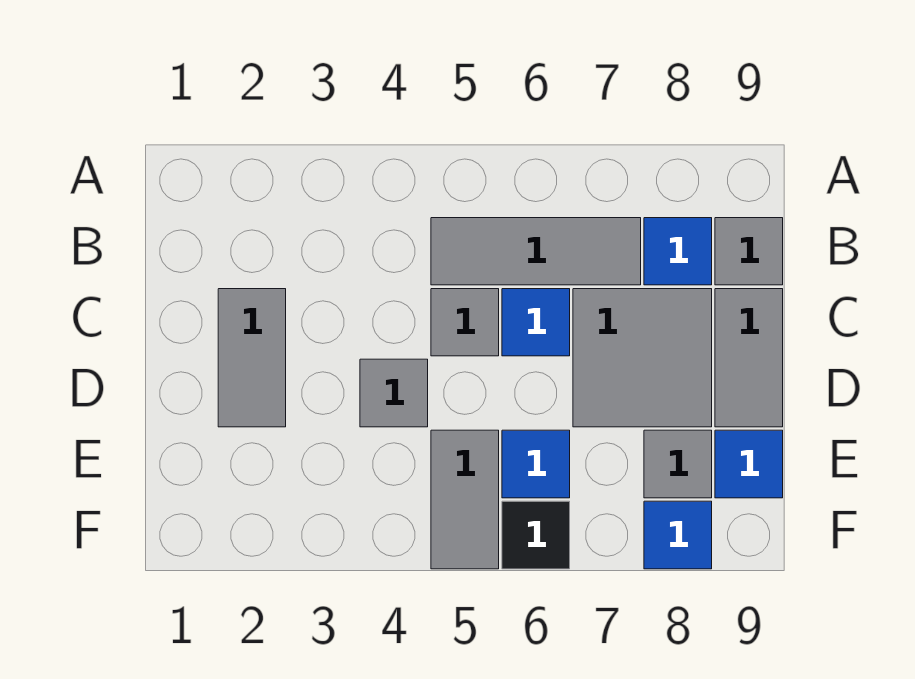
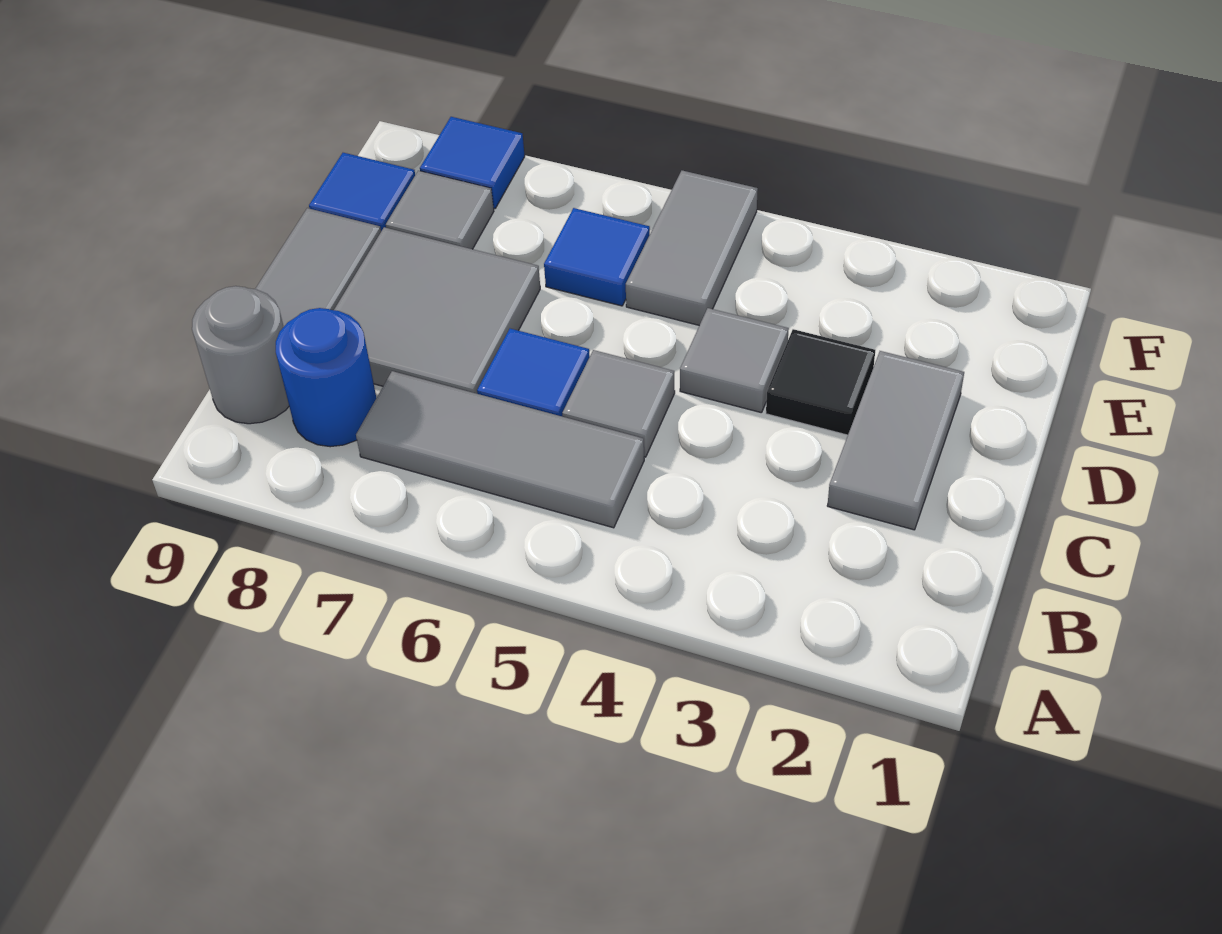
blue 1x1 tile [644,218,712,285] -> blue 1x1 round brick [276,308,376,447]
grey 1x1 tile [715,218,783,285] -> grey 1x1 round brick [192,286,289,424]
black 1x1 tile [502,501,570,569] -> black 1x1 tile moved to [766,329,875,435]

